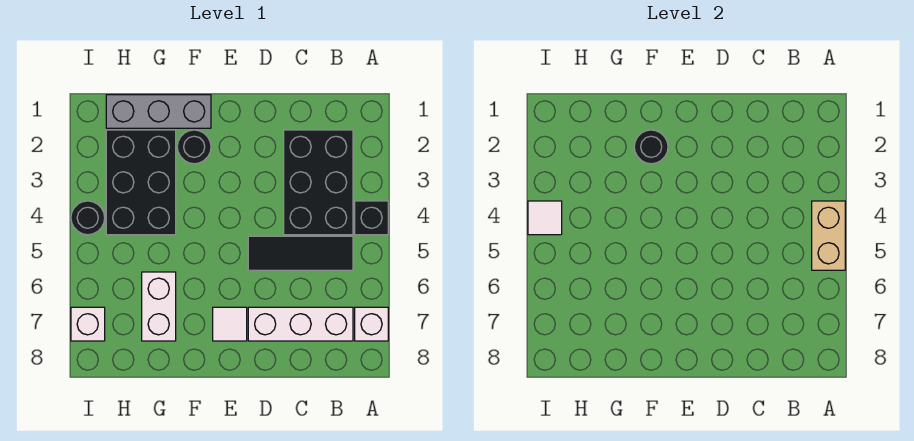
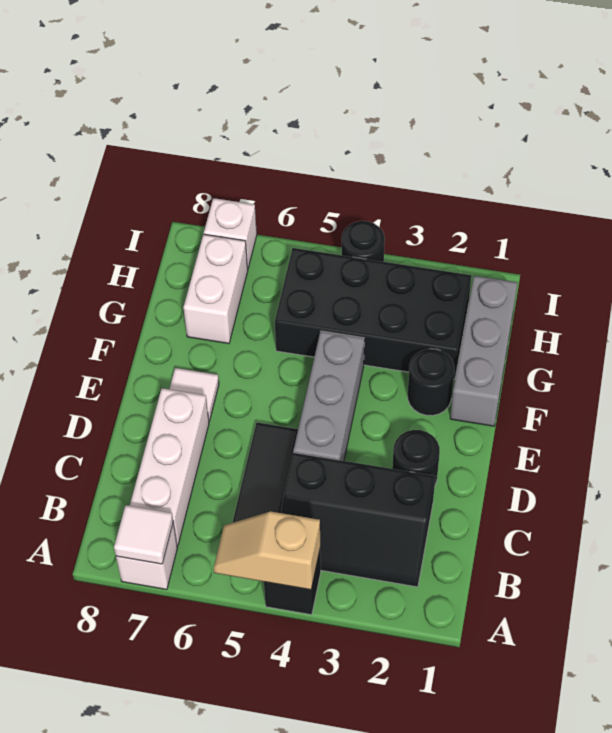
tan 1x2 brick [812,201,845,270] -> tan 1x2 slope [214,512,320,590]
black 2x3 brick [284,130,353,235] -> black 2x3 slope [281,453,436,587]
none -> grey 1x3 brick [293,331,364,461]
black 1x1 round brick [634,130,668,164] -> black 1x1 round brick moved to [392,430,440,485]
black 2x3 brick [106,130,176,235] -> black 2x4 brick [275,248,472,379]
white 1x2 brick [142,272,176,341] -> white 1x2 brick turned to [183,234,248,344]
white 1x1 tile [528,201,562,235] -> white 1x1 tile moved to [114,505,173,564]

